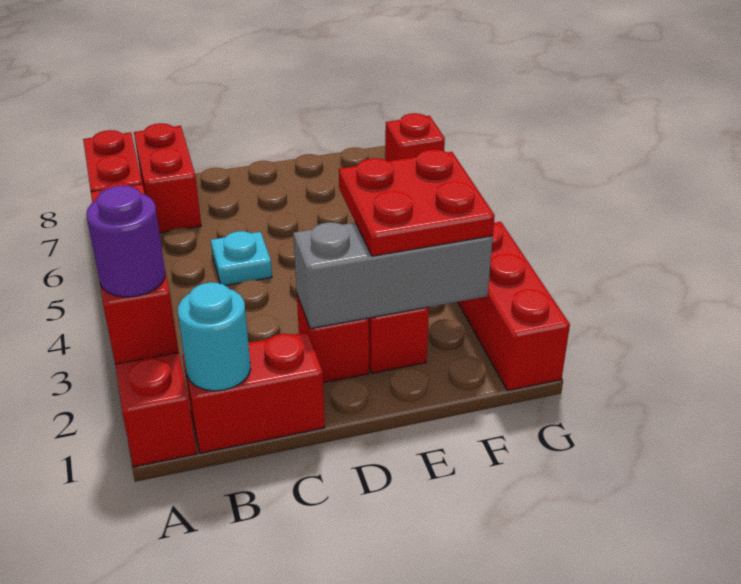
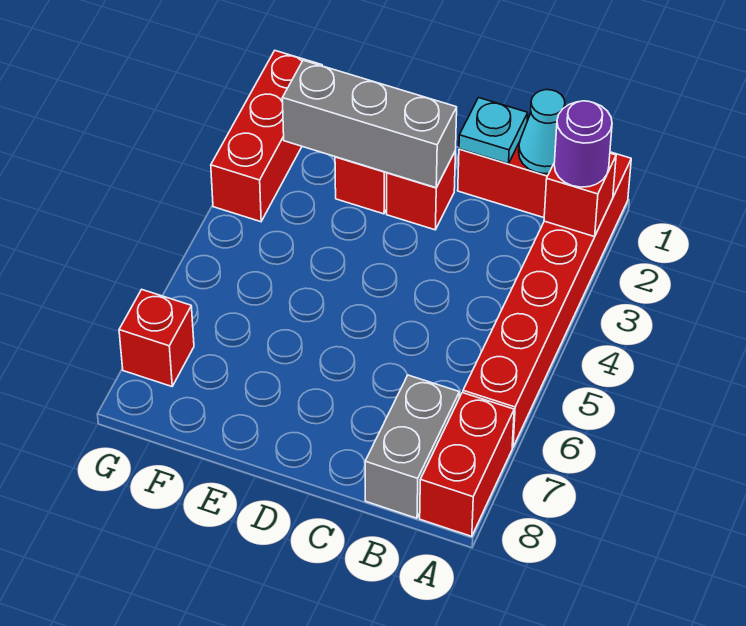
cyan 1x1 round brick [178,282,251,391] -> cyan 1x1 cone [519,90,565,174]
red 1x2 brick [134,123,201,233] -> grey 1x2 brick [365,375,459,518]
cyan 1x1 plate [211,231,272,285] -> cyan 1x1 plate moved to [459,98,528,164]
red 2x2 plate [339,150,495,256] -> none

